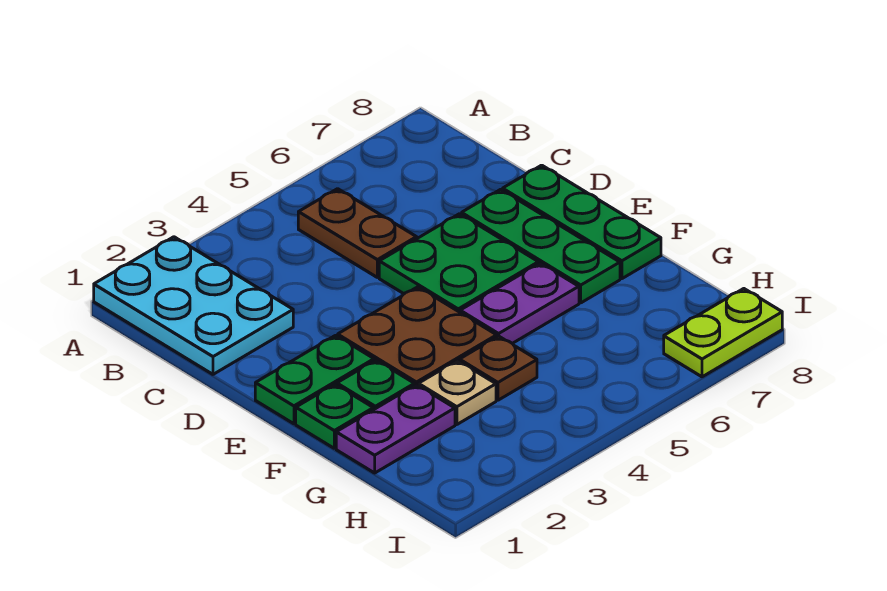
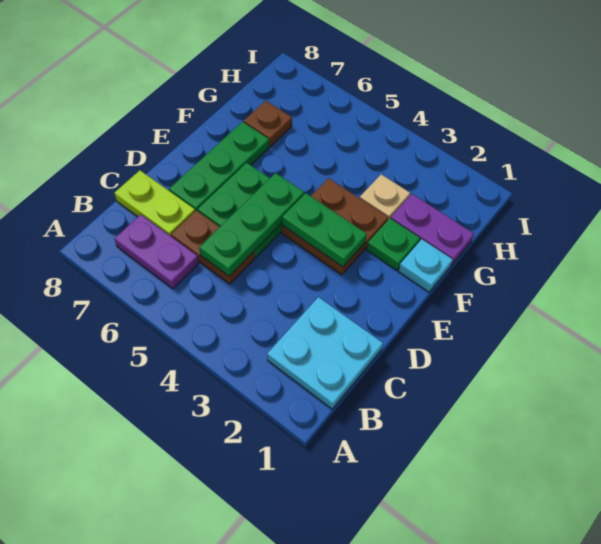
cyan 2x3 plate [94,237,293,374] -> cyan 2x2 plate [267,297,383,409]
brown 1x2 plate [298,189,417,277] -> brown 1x2 plate turned to [171,210,254,284]
green 1x3 plate [503,165,661,279] -> green 1x3 plate moved to [199,173,304,276]
green 1x2 plate [255,335,374,424] -> green 1x2 plate moved to [282,193,367,267]
green 1x1 plate [296,384,373,448] -> cyan 1x1 plate [398,239,453,292]
purple 1x2 plate [460,263,579,343] -> purple 1x2 plate moved to [115,215,199,289]
brown 1x1 plate [459,336,537,400] -> brown 1x1 plate moved to [244,101,292,147]
lime 1x2 plate [664,289,782,377] -> lime 1x2 plate moved to [114,170,195,236]

